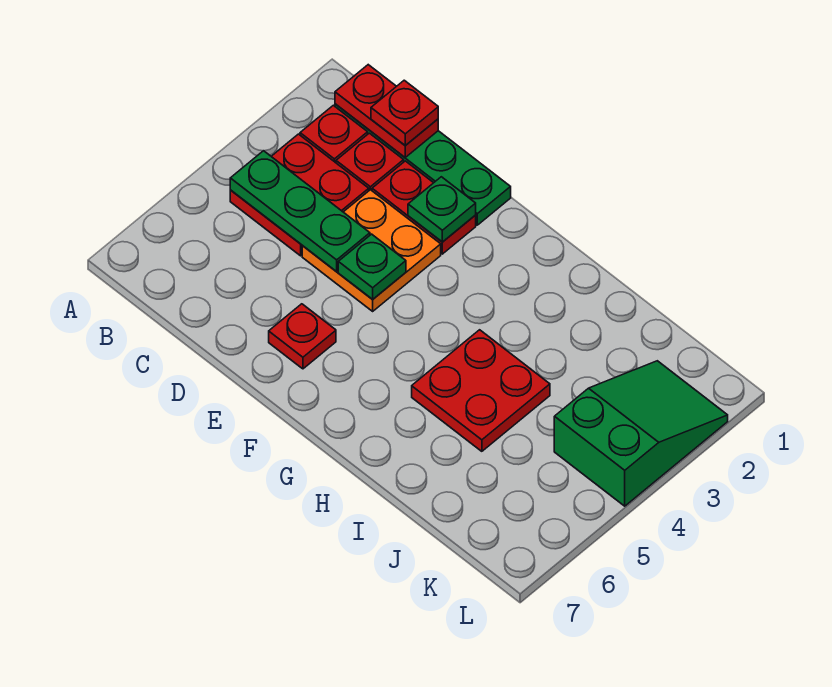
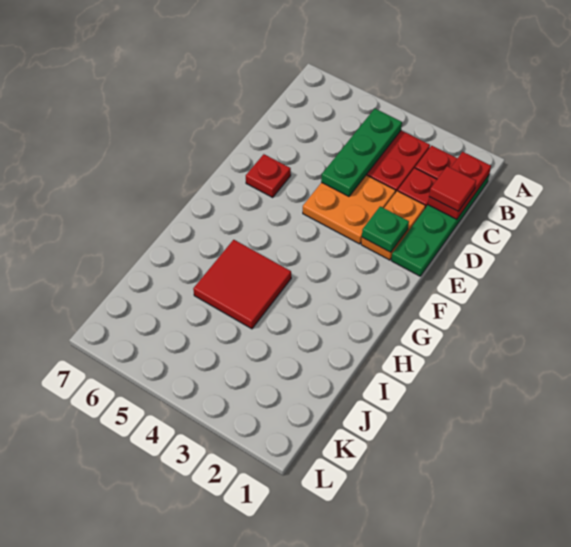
red 1x1 plate [371,80,438,146] -> red 1x1 tile [429,166,476,211]
red 1x2 plate [372,161,476,254] -> orange 1x2 plate [361,191,425,260]
green 1x1 plate [338,234,406,299] -> none
red 2x2 plate [412,330,550,451] -> red 2x2 tile [193,240,291,329]
green 2x3 slope [554,361,728,506] -> none

